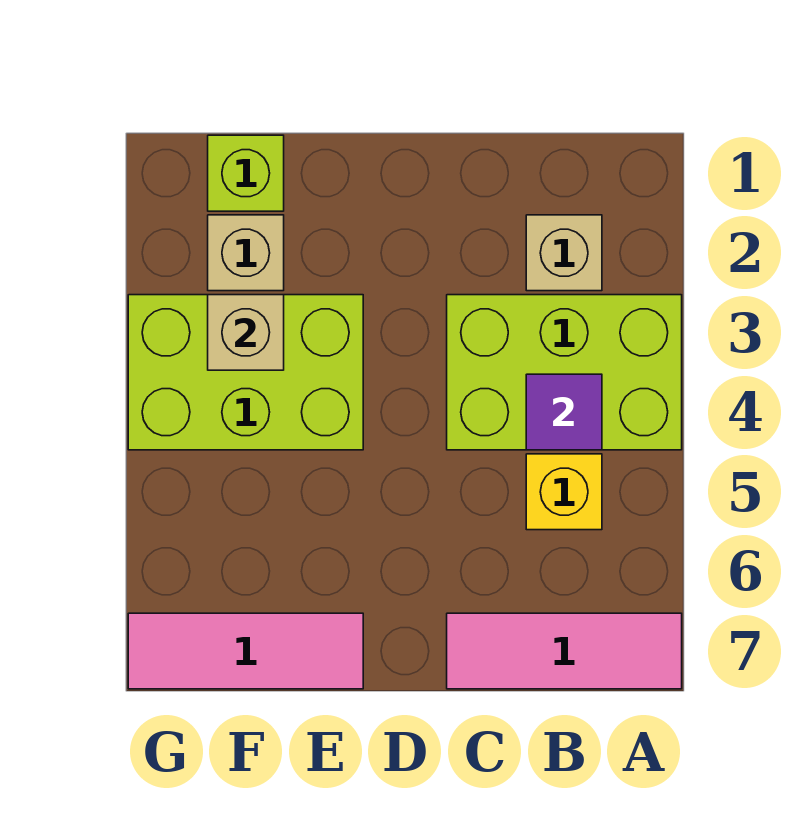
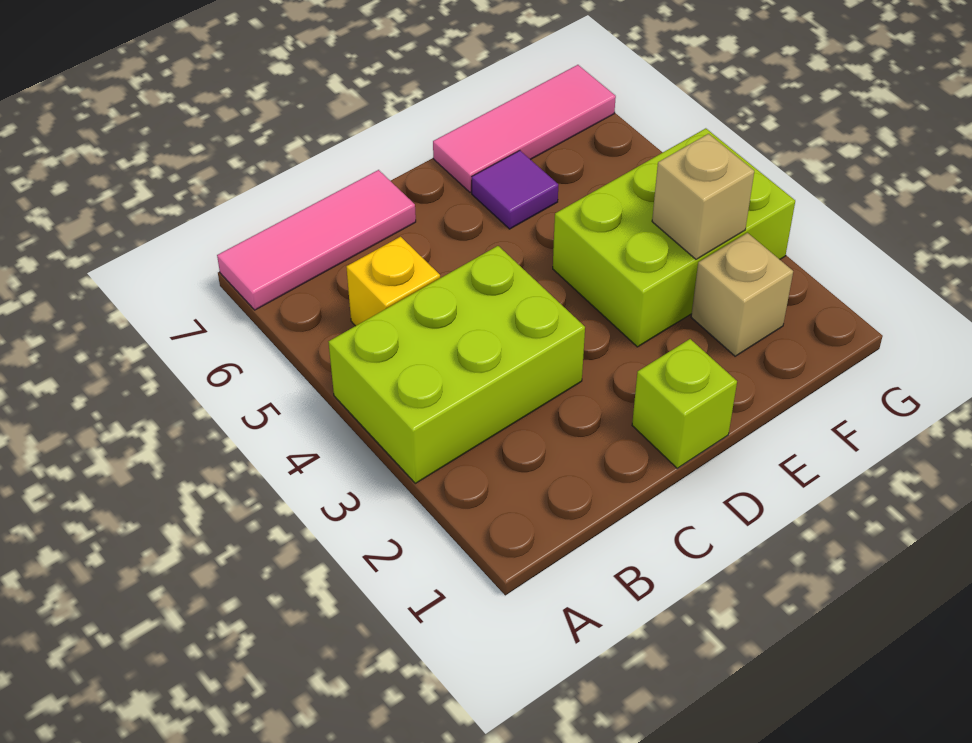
tan 1x1 brick [526,215,602,291] -> none
purple 1x1 tile [526,374,602,450] -> purple 1x1 tile moved to [472,151,558,229]
lime 1x1 brick [208,135,284,211] -> lime 1x1 brick moved to [632,339,737,468]

